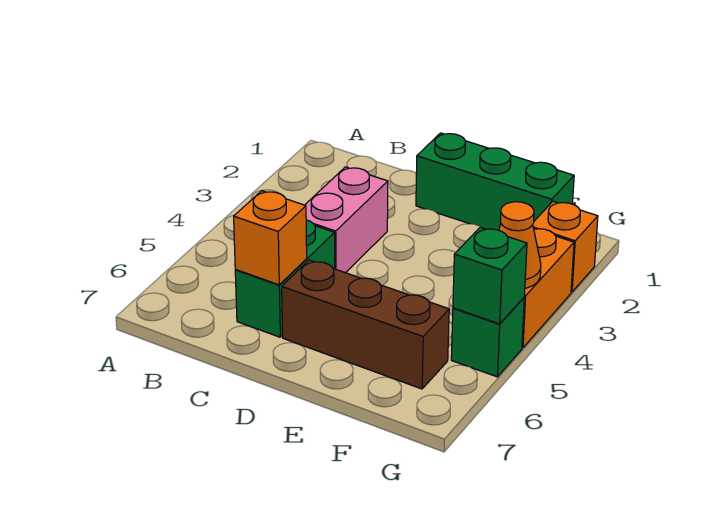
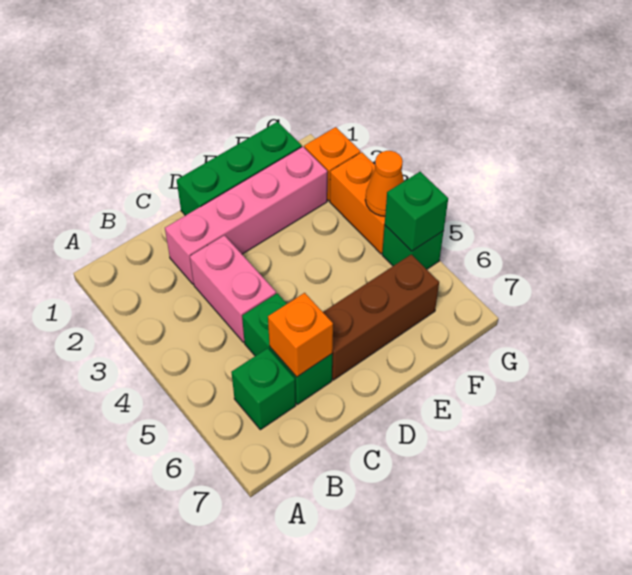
none -> green 1x1 brick [231,348,296,430]
none -> pink 1x4 brick [165,147,327,284]

